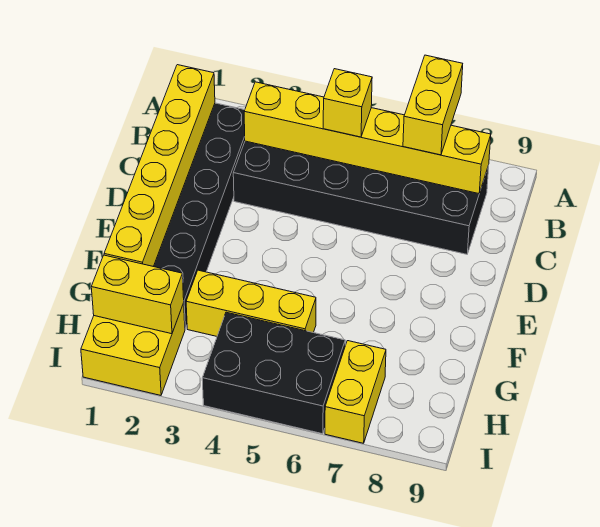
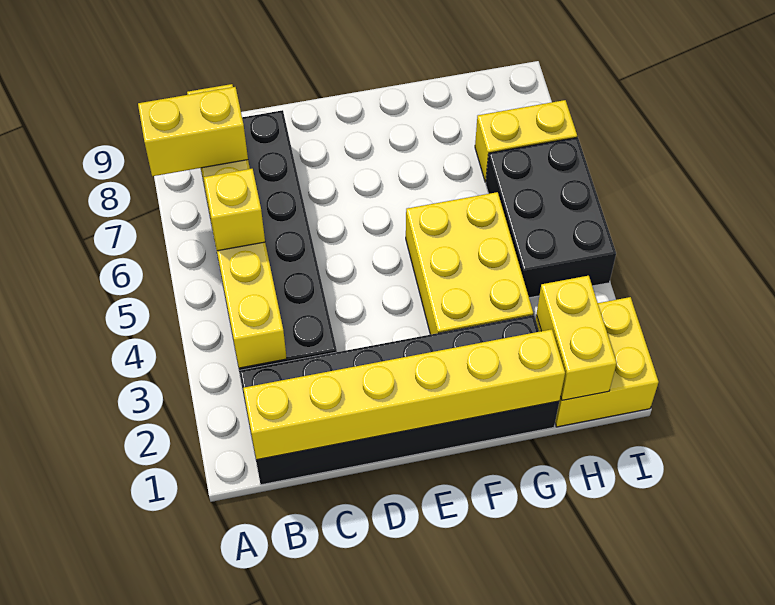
yellow 1x3 brick [186,270,316,336] -> yellow 2x3 brick [406,192,533,335]

